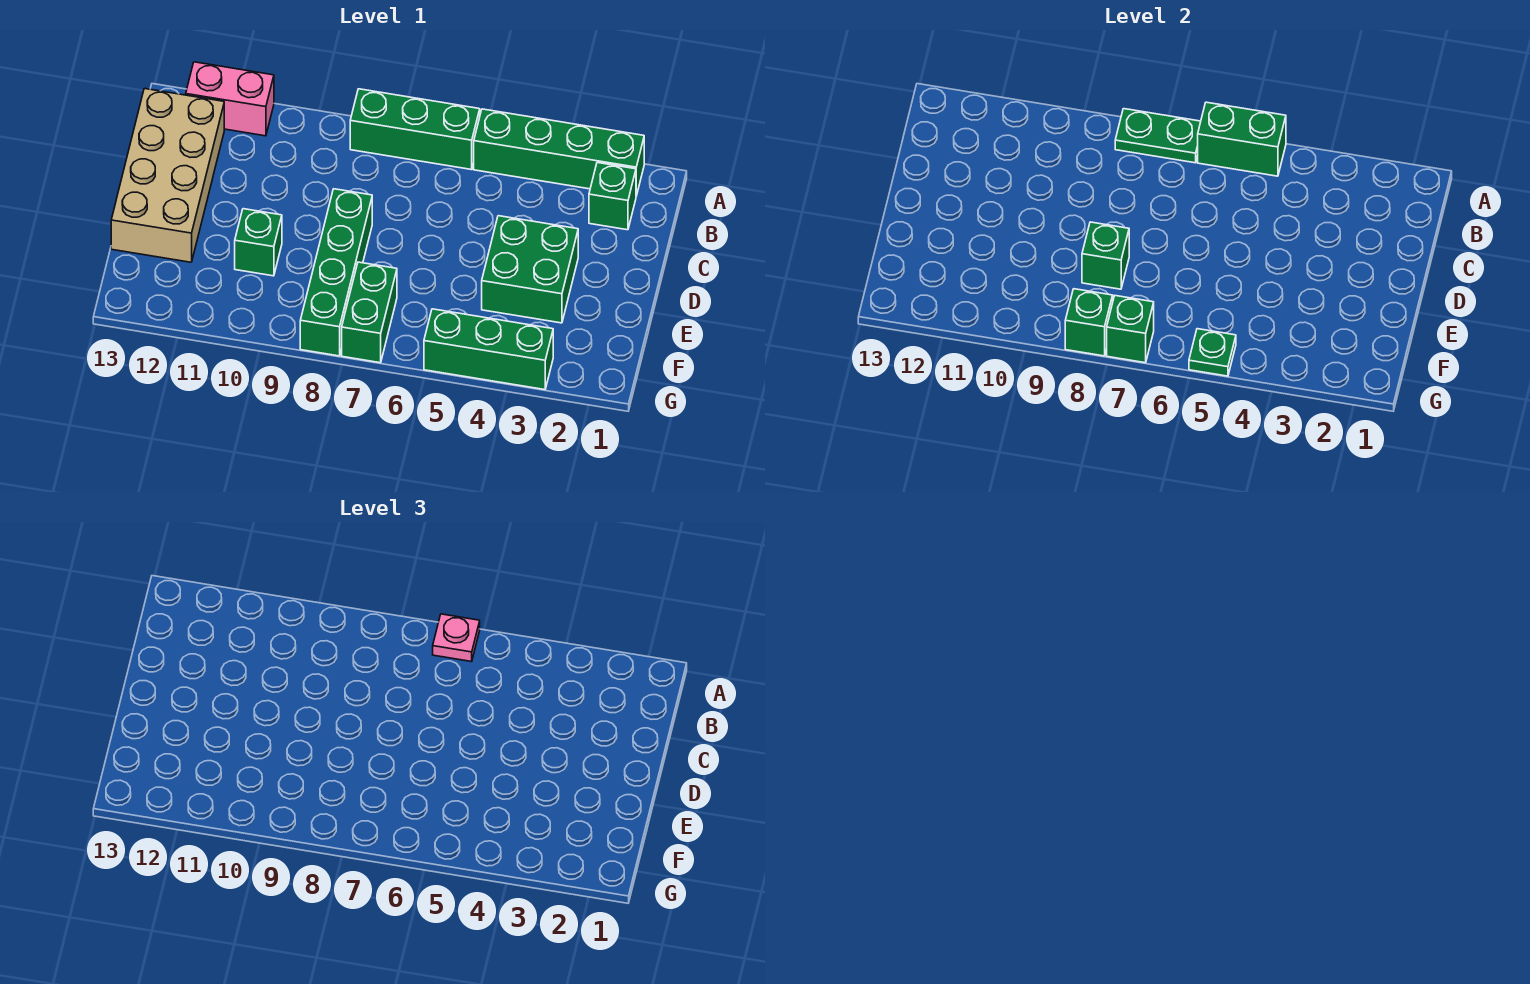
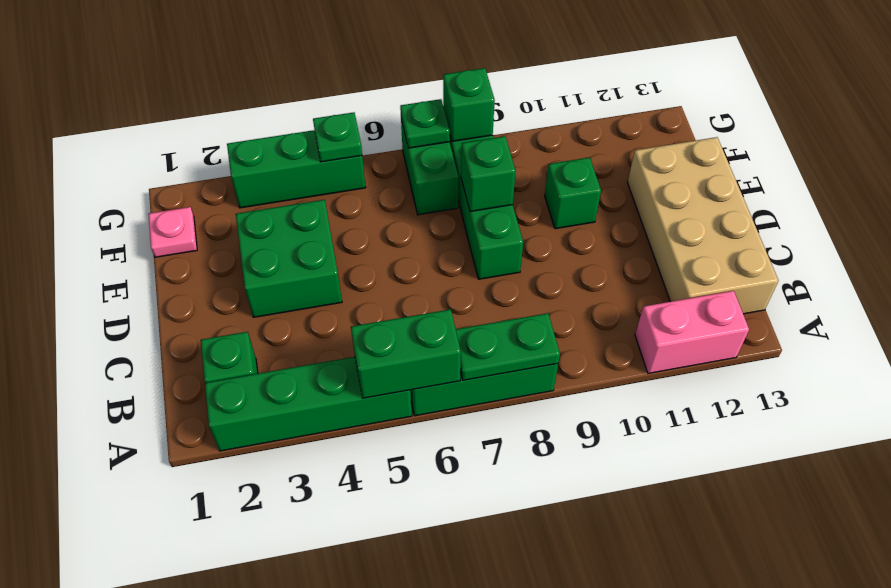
pink 1x1 plate [433,614,480,662] -> pink 1x1 plate moved to [148,207,197,257]
green 1x1 brick [1107,296,1154,363] -> green 1x1 plate [400,99,450,148]

